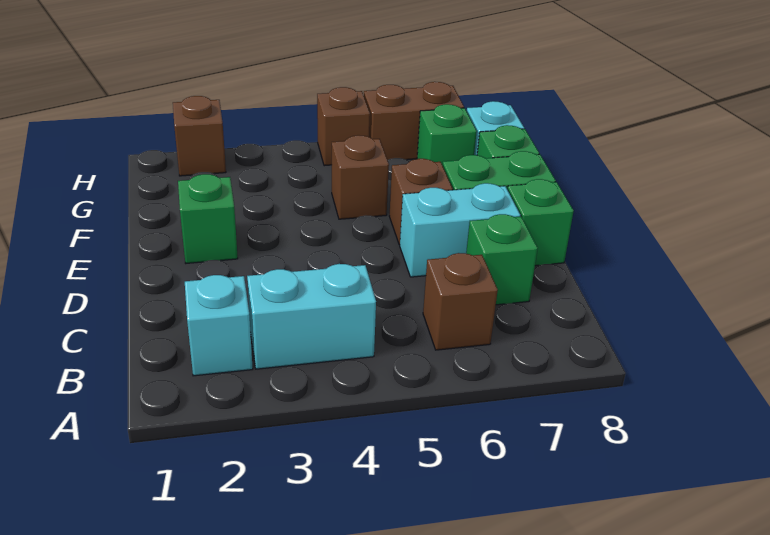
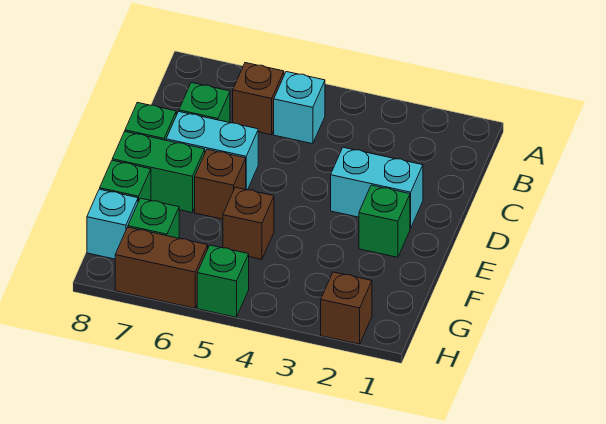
cyan 1x1 brick [185,275,253,376] -> cyan 1x1 brick moved to [274,72,325,144]
cyan 1x2 brick [247,264,376,369] -> cyan 1x2 brick moved to [331,147,423,228]
brown 1x1 brick [317,87,370,166] -> green 1x1 brick [197,245,249,317]

